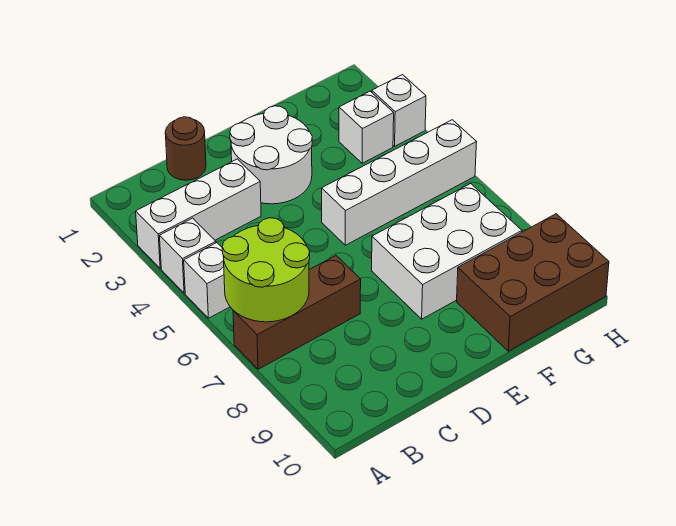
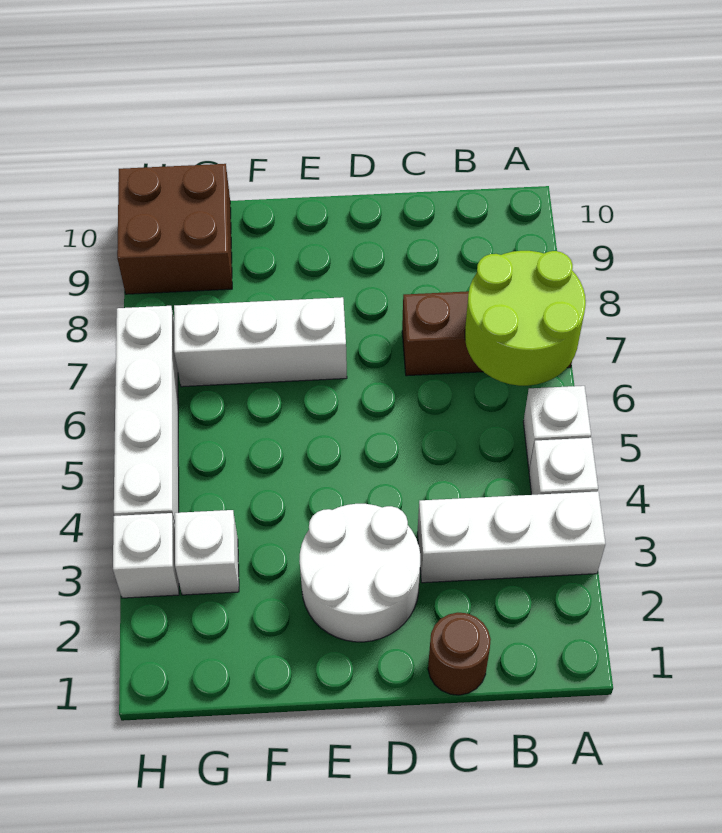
white 1x4 brick [322,120,477,245] -> white 1x4 brick turned to [114,306,179,524]
white 2x3 brick [372,184,522,319] -> white 1x3 brick [174,297,347,387]
brown 2x3 brick [457,214,609,351] -> brown 2x2 brick [117,164,232,294]

